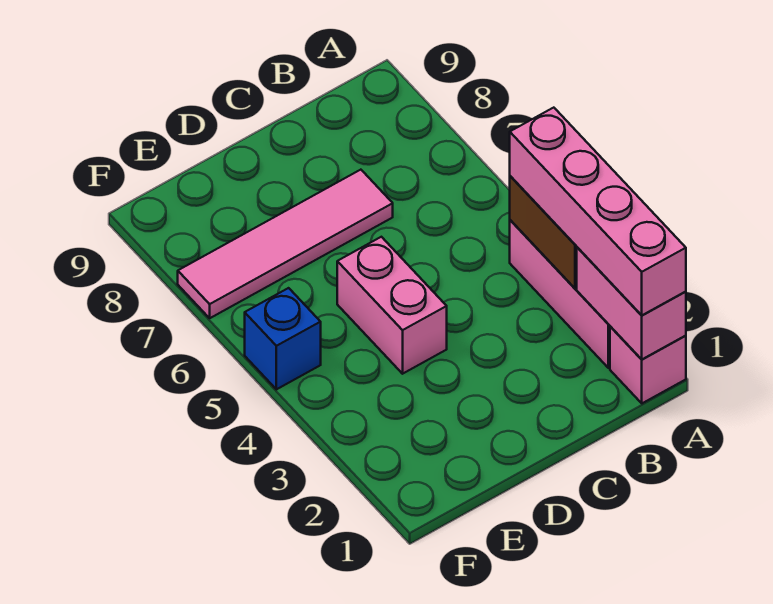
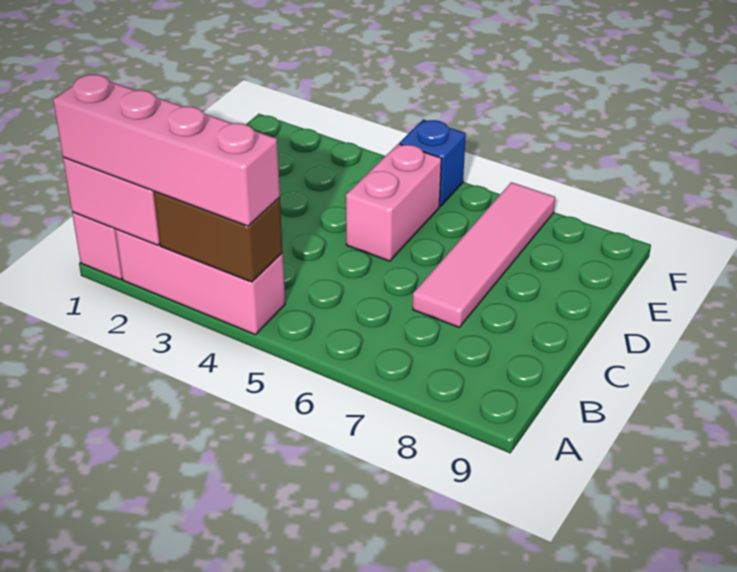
pink 1x2 brick [337,237,447,374] -> pink 1x2 brick turned to [346,144,441,261]

